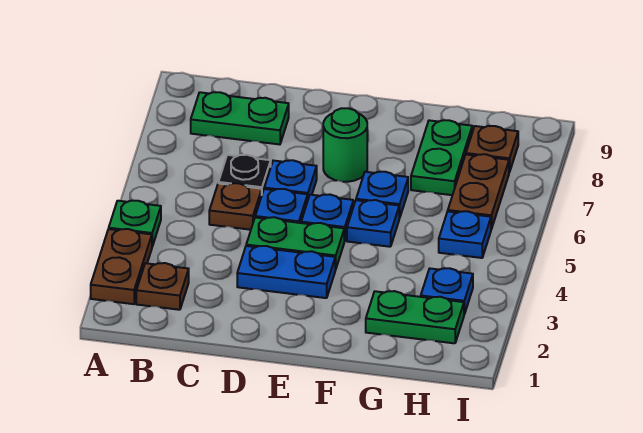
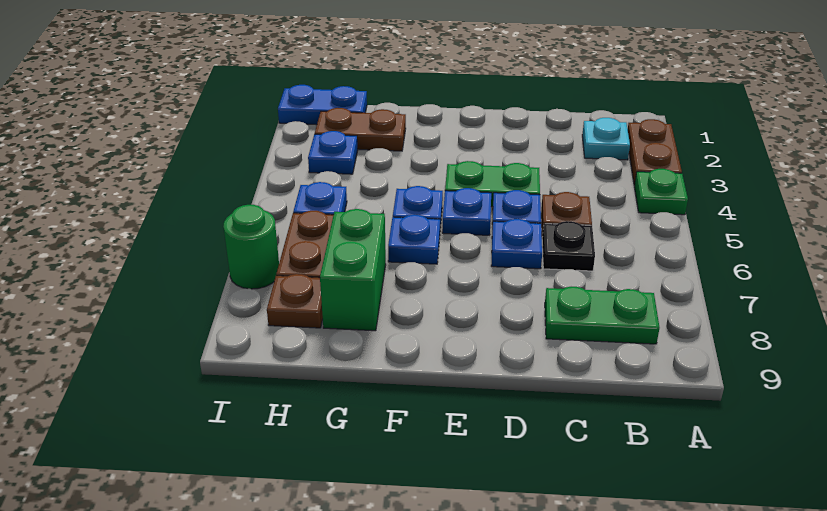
brown 1x1 plate [136,263,189,310] -> cyan 1x1 plate [582,118,630,160]
blue 1x2 plate [237,246,336,298] -> blue 1x2 plate moved to [278,85,367,125]
green 1x1 round brick [323,108,367,182] -> green 1x1 round brick moved to [223,205,279,289]
green 1x2 plate [366,291,464,343] -> brown 1x2 plate [315,108,406,151]
green 1x2 plate [411,120,472,195] -> green 1x2 brick [320,209,386,331]

